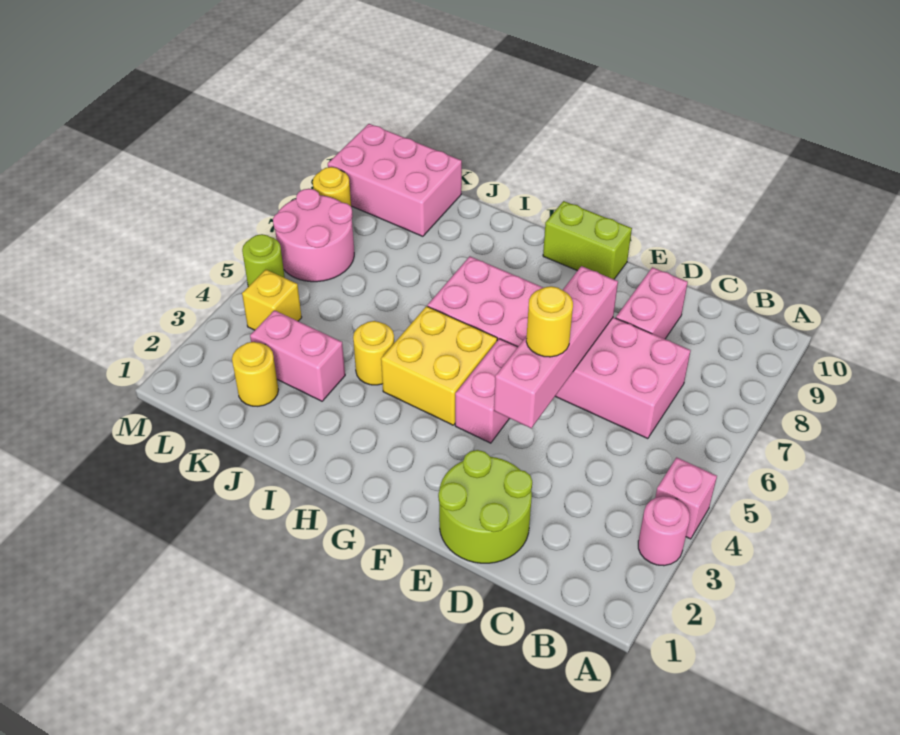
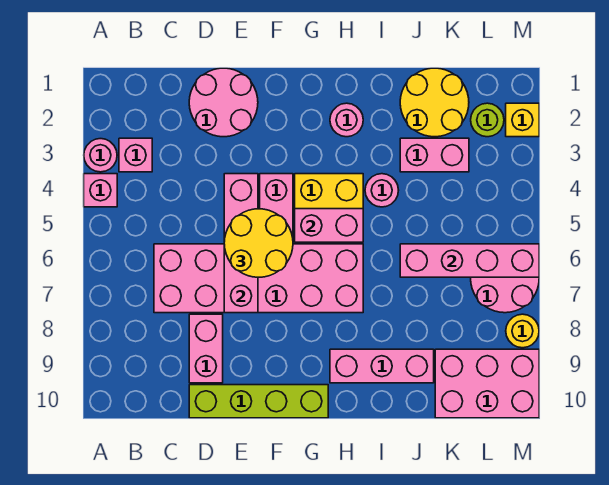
none -> pink 1x1 brick [119,138,152,172]
lime 2x2 round brick [438,450,532,563] -> pink 2x2 round brick [189,68,258,137]
yellow 1x1 round brick [526,286,573,357] -> yellow 2x2 round brick [224,209,293,277]
lime 1x2 brick [543,201,632,279] -> lime 1x4 brick [189,385,328,418]
none -> pink 1x2 brick [295,209,363,242]
none -> pink 1x1 round brick [330,103,363,137]
none -> pink 1x3 brick [330,349,434,383]
yellow 1x1 round brick [353,321,394,385] -> pink 1x1 round brick [365,174,399,207]
none -> pink 1x4 brick [400,244,539,277]
yellow 1x1 round brick [232,342,278,406] -> yellow 2x2 round brick [400,68,469,137]
yellow 1x1 brick [242,270,302,330] -> yellow 1x1 brick moved to [506,103,539,137]
lime 1x1 round brick [242,234,285,287] -> lime 1x1 round brick moved to [471,103,504,137]

